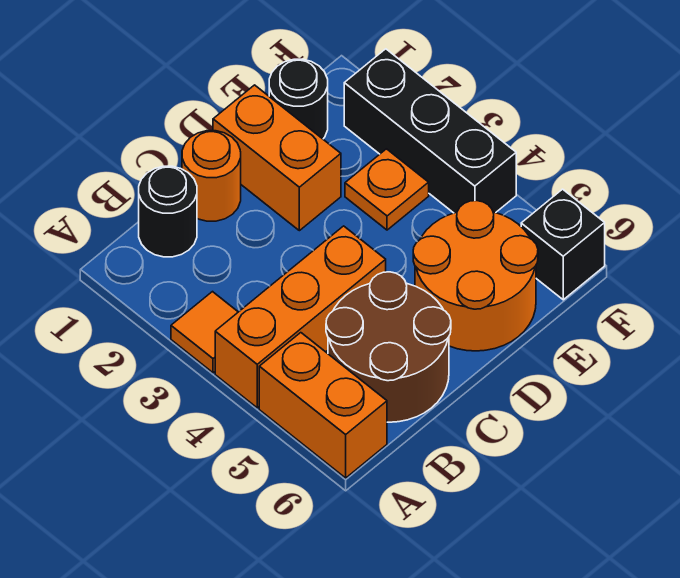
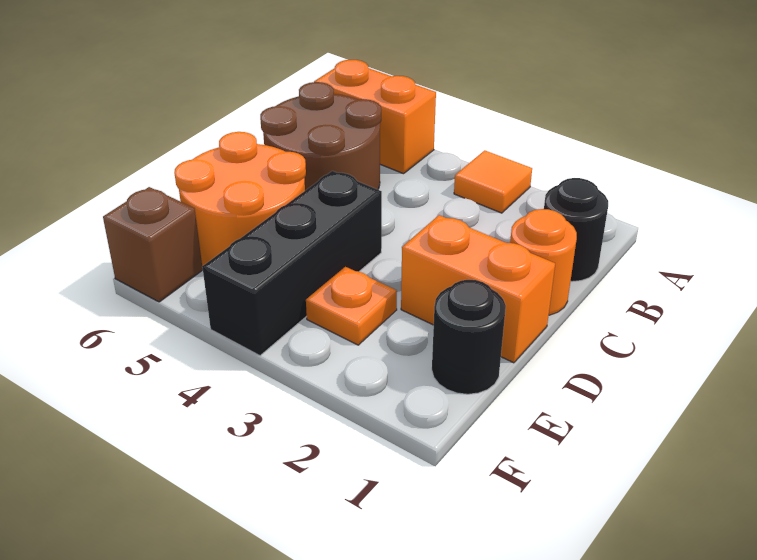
orange 1x3 brick [215,226,386,408] -> none
black 1x3 brick [344,49,516,213] -> black 1x3 brick turned to [202,171,382,356]
black 1x1 brick [521,189,605,300] -> brown 1x1 brick [103,187,203,302]

